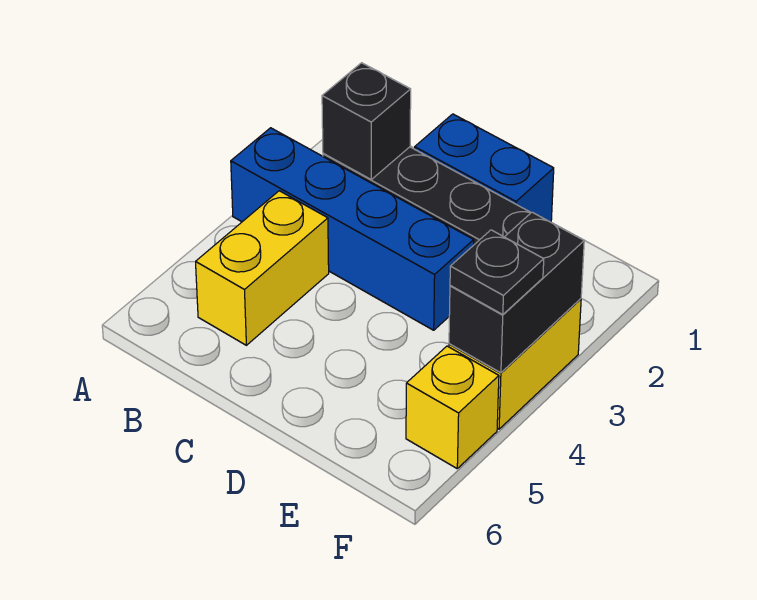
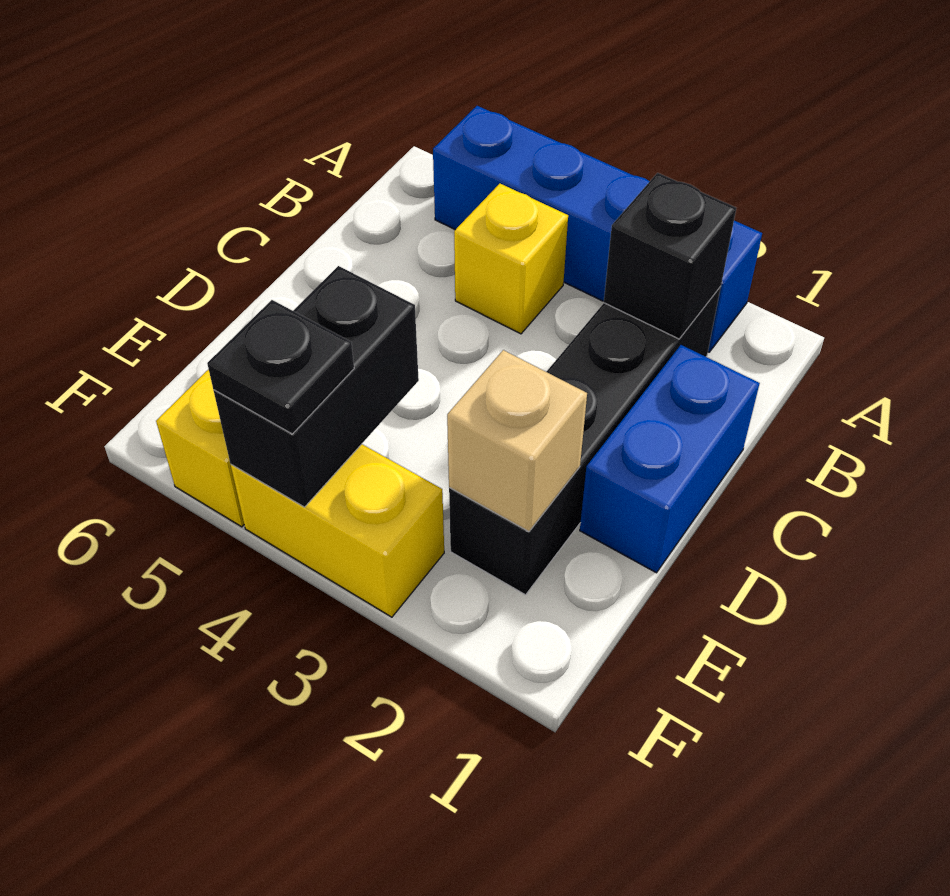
blue 1x4 brick [231,128,474,330] -> blue 1x4 brick turned to [433,106,762,352]
yellow 1x2 brick [196,191,329,345] -> yellow 1x1 brick [454,184,568,334]
none -> tan 1x1 brick [447,350,587,532]
black 1x2 brick [449,212,584,373] -> black 1x2 brick turned to [214,266,419,507]

